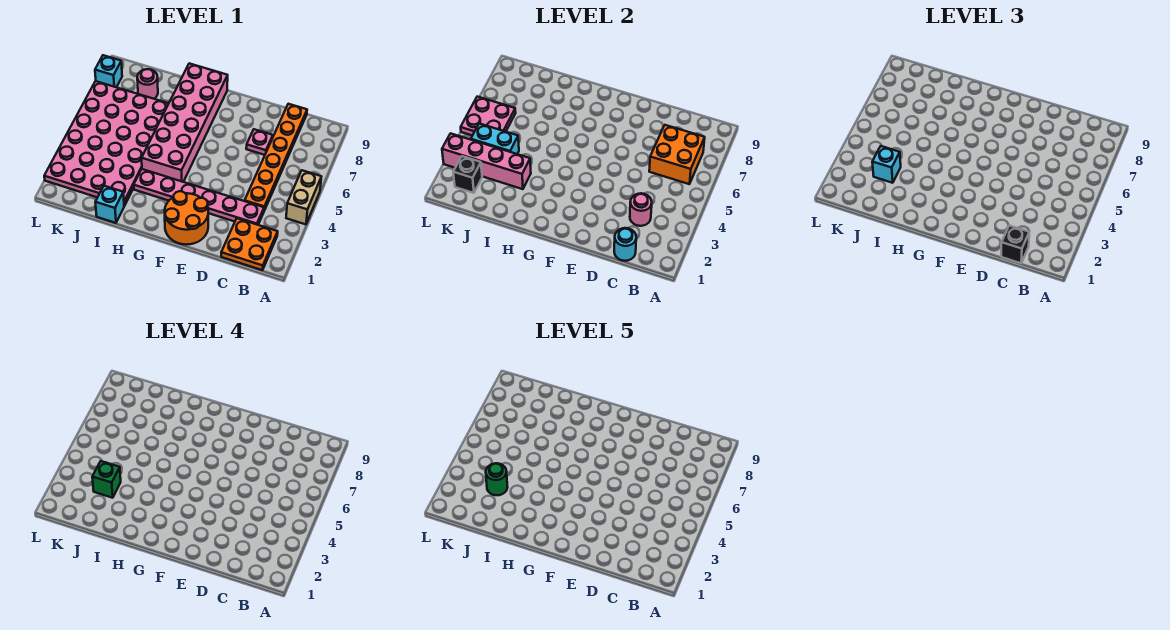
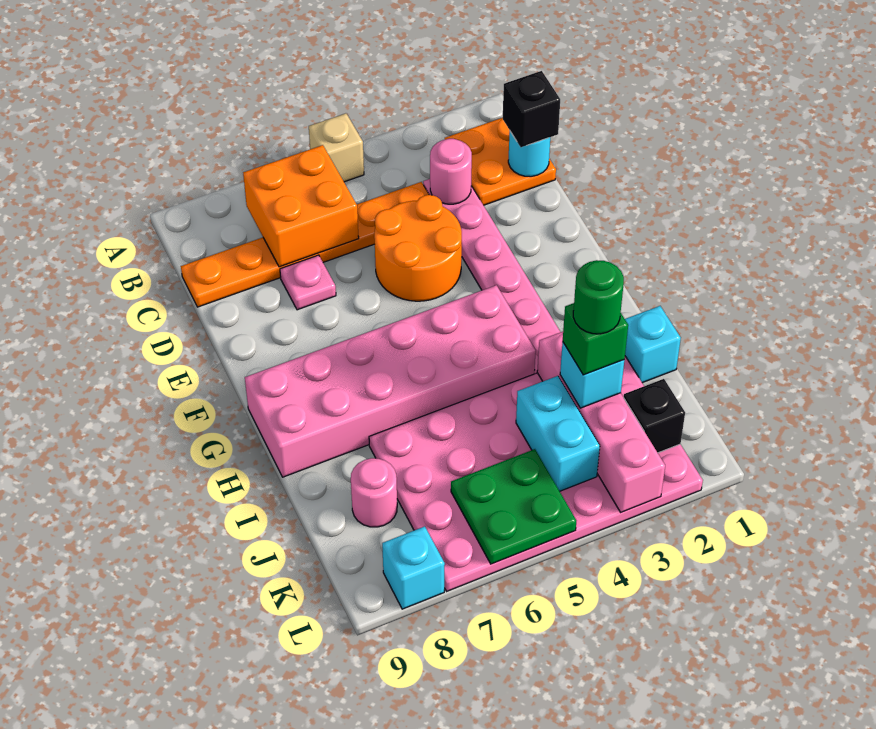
tan 1x2 brick [286,170,321,224] -> tan 1x1 brick [309,113,364,182]
orange 2x2 round brick [165,191,208,245] -> orange 2x2 round brick moved to [374,195,462,301]
pink 2x2 plate [461,97,516,136] -> green 2x2 plate [451,449,576,564]

